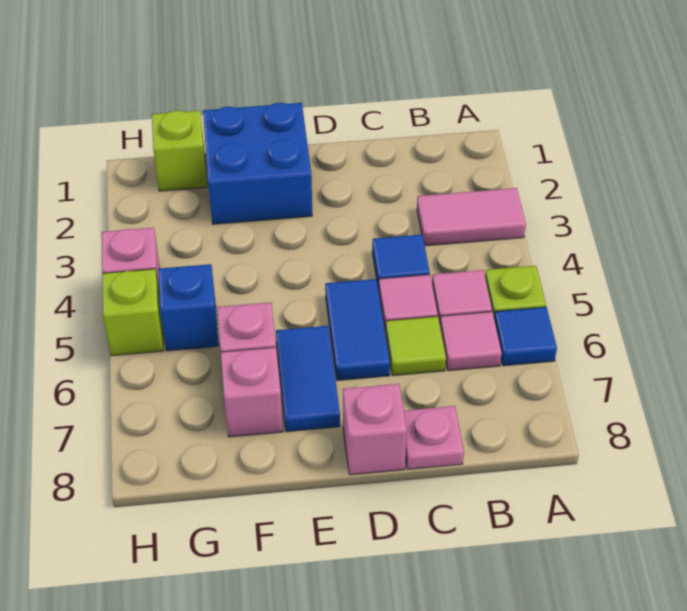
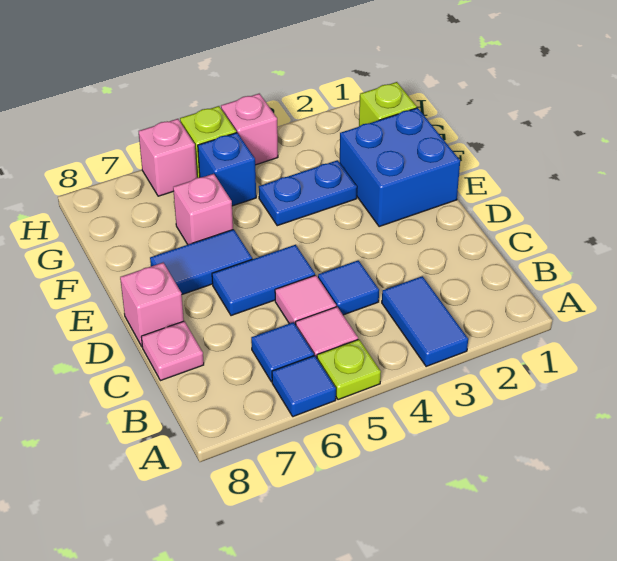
pink 1x2 tile [417,188,526,246] -> blue 1x2 tile [382,276,468,367]
pink 1x1 tile [440,312,502,371] -> blue 1x1 tile [251,322,314,382]
lime 1x1 tile [386,316,446,376] -> none
none -> blue 1x2 plate [259,160,357,226]
pink 1x1 brick [221,347,283,437] -> pink 1x1 brick moved to [139,119,197,196]

